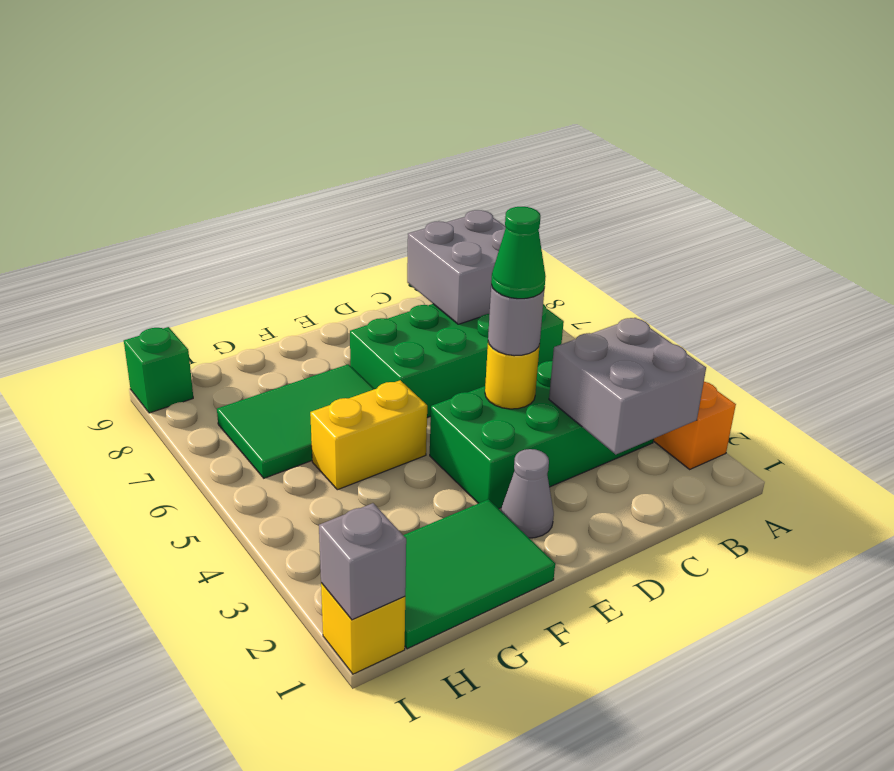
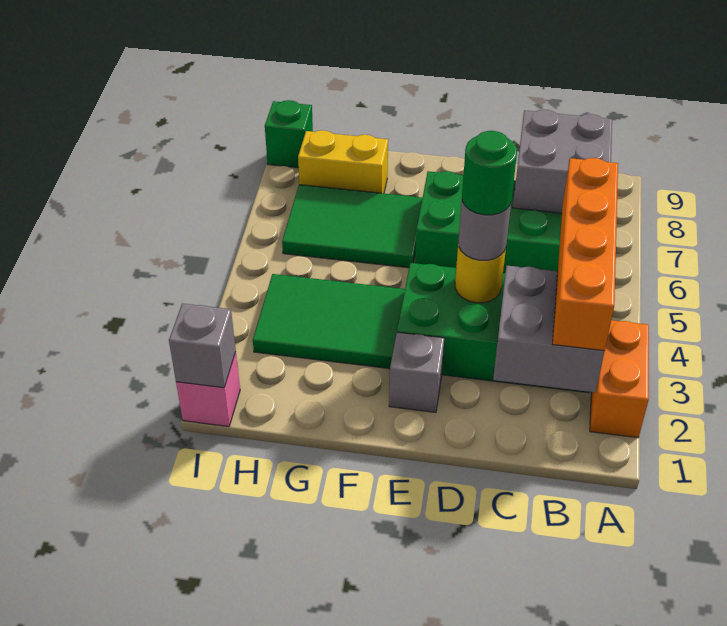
none -> orange 1x4 brick [553,158,618,351]
green 1x1 cone [491,207,546,299] -> green 1x1 round brick [462,131,517,215]
grey 1x1 cone [501,449,554,538] -> grey 1x1 brick [389,332,444,412]
green 2x3 tile [403,499,555,649] -> green 2x3 tile moved to [253,274,405,369]
yellow 1x2 brick [310,380,427,490] -> yellow 1x2 brick moved to [298,130,388,193]
yellow 1x1 brick [321,583,405,674] -> pink 1x1 brick [176,352,240,427]

